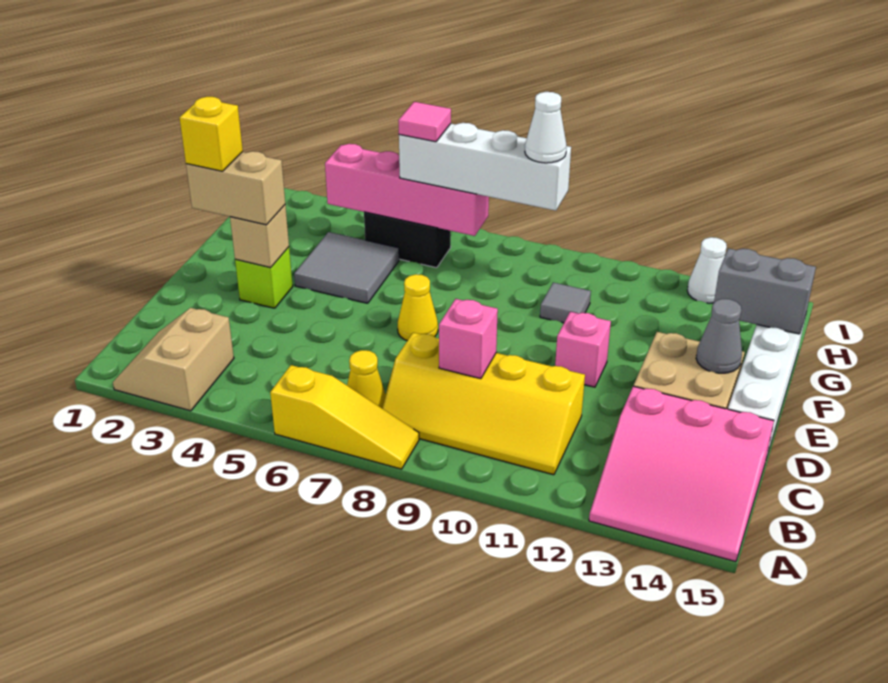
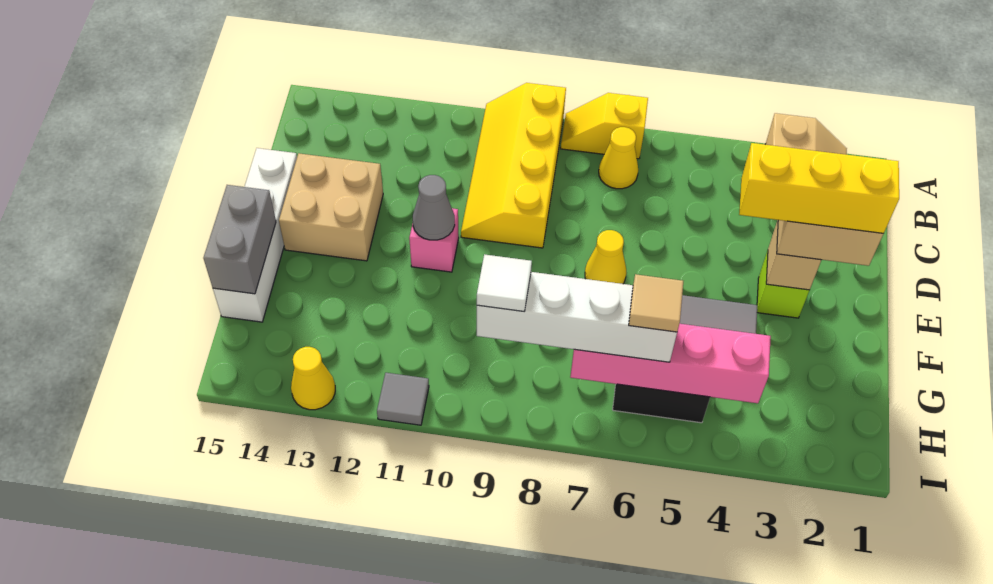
yellow 1x3 slope [270,365,419,469] -> yellow 1x2 slope [561,93,648,159]
pink 3x3 slope [589,386,774,562] -> none
yellow 2x4 slope [382,333,585,475] -> yellow 2x4 slope turned to [461,83,566,248]
pink 1x1 brick [439,299,498,379] -> none
yellow 1x1 brick [179,97,243,171] -> yellow 1x3 brick [739,143,899,234]
grey 1x1 cone [696,299,742,373] -> grey 1x1 cone moved to [413,175,455,240]
grey 1x1 tile [540,282,591,323] -> grey 1x1 tile moved to [377,373,429,425]
grey 1x2 brick [714,248,816,334] -> grey 1x2 brick turned to [203,185,276,294]
pink 1x1 tile [398,102,451,142] -> tan 1x1 tile [629,274,683,332]
white 1x1 cone [525,92,567,163] -> white 1x1 tile [477,254,532,311]
white 1x1 cone [687,237,727,303] -> yellow 1x1 cone [291,347,335,410]

